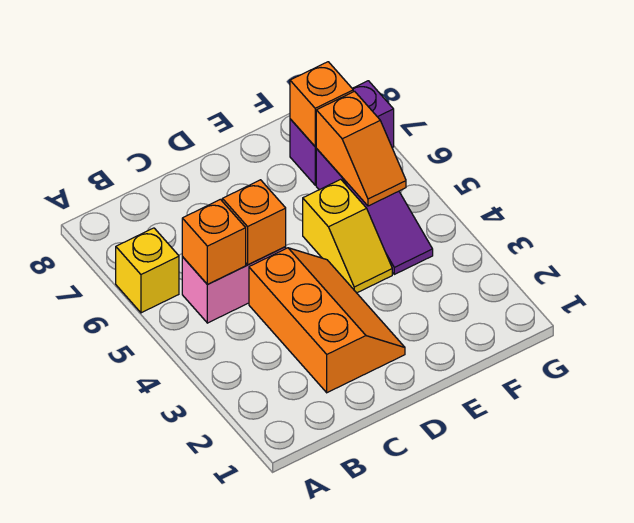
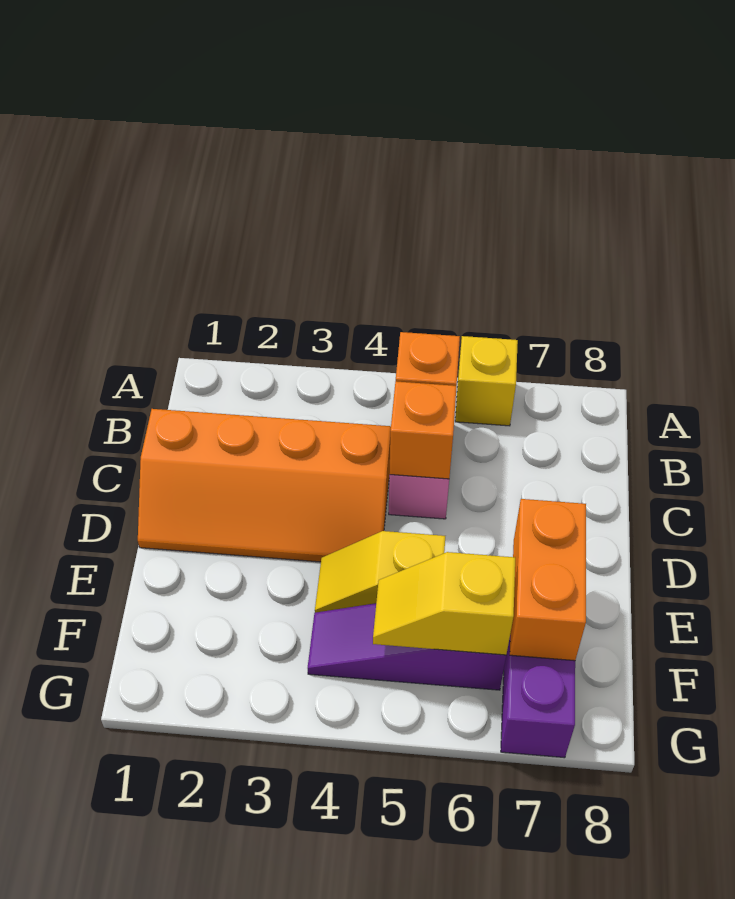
orange 2x3 slope [249,248,405,393] -> orange 2x4 slope [138,409,391,562]
orange 1x2 slope [316,91,406,206] -> yellow 1x2 slope [373,552,515,655]
orange 1x1 brick [290,62,353,147] -> orange 1x2 brick [510,499,586,661]

